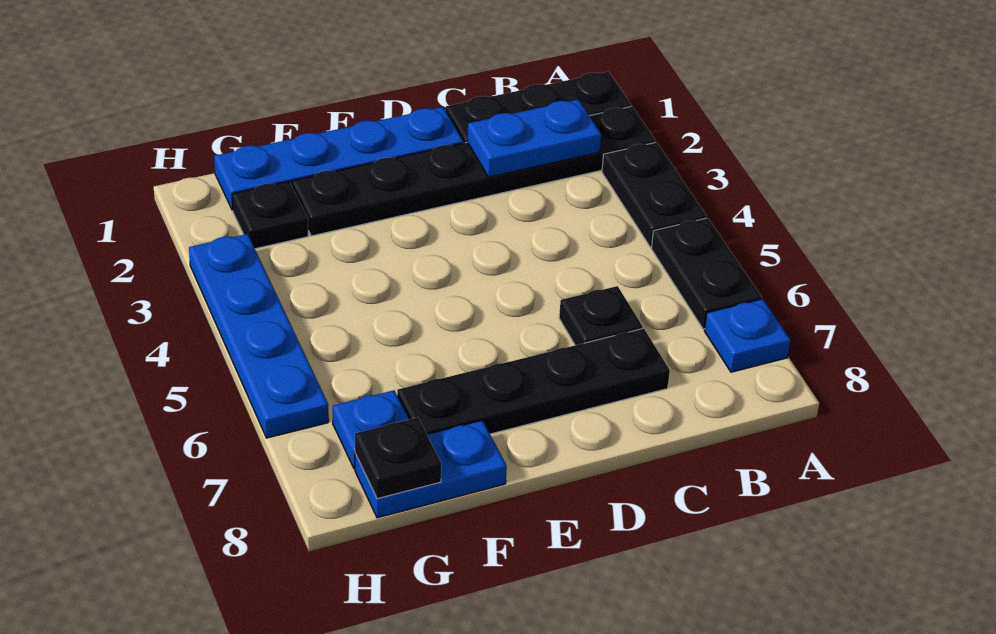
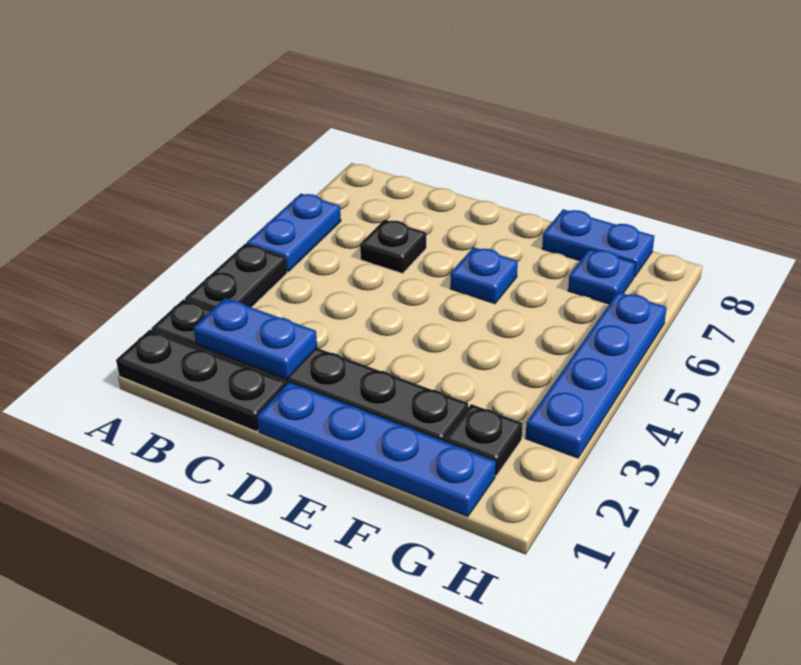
black 1x2 plate [651,218,762,329] -> blue 1x2 plate [247,194,341,272]
blue 1x1 plate [704,299,790,372] -> blue 1x1 plate moved to [450,247,518,304]
black 1x4 plate [397,328,670,434] -> none
black 1x1 plate [355,417,441,499] -> none

